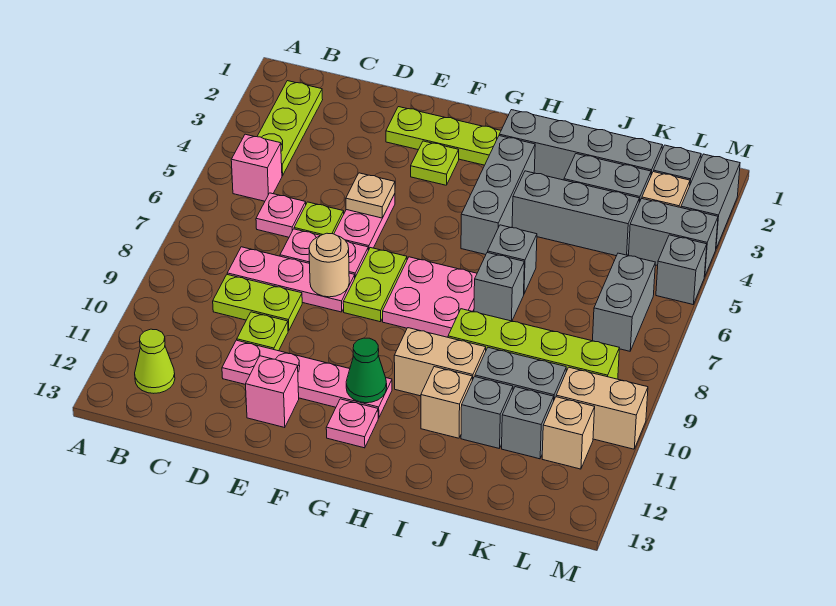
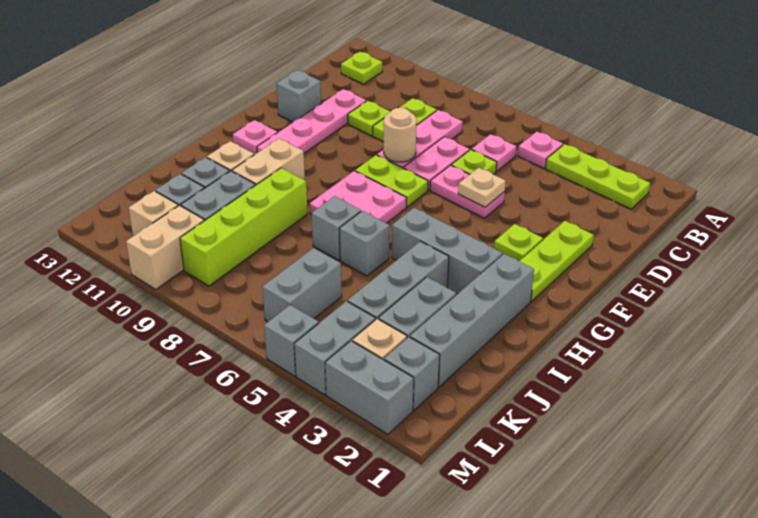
pink 1x1 brick [231,134,282,201] -> pink 1x1 plate [518,132,563,168]
lime 1x1 cone [135,329,175,393] -> lime 1x1 plate [341,52,382,84]
pink 1x1 brick [246,356,299,428] -> grey 1x1 brick [277,70,321,122]
green 1x1 cone [346,338,387,403] -> none
grey 1x2 brick [593,253,655,351] -> grey 1x2 brick turned to [262,248,342,322]

